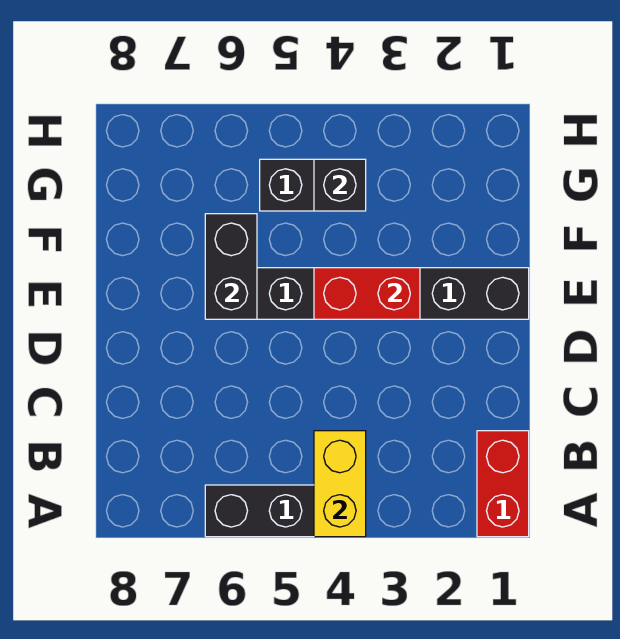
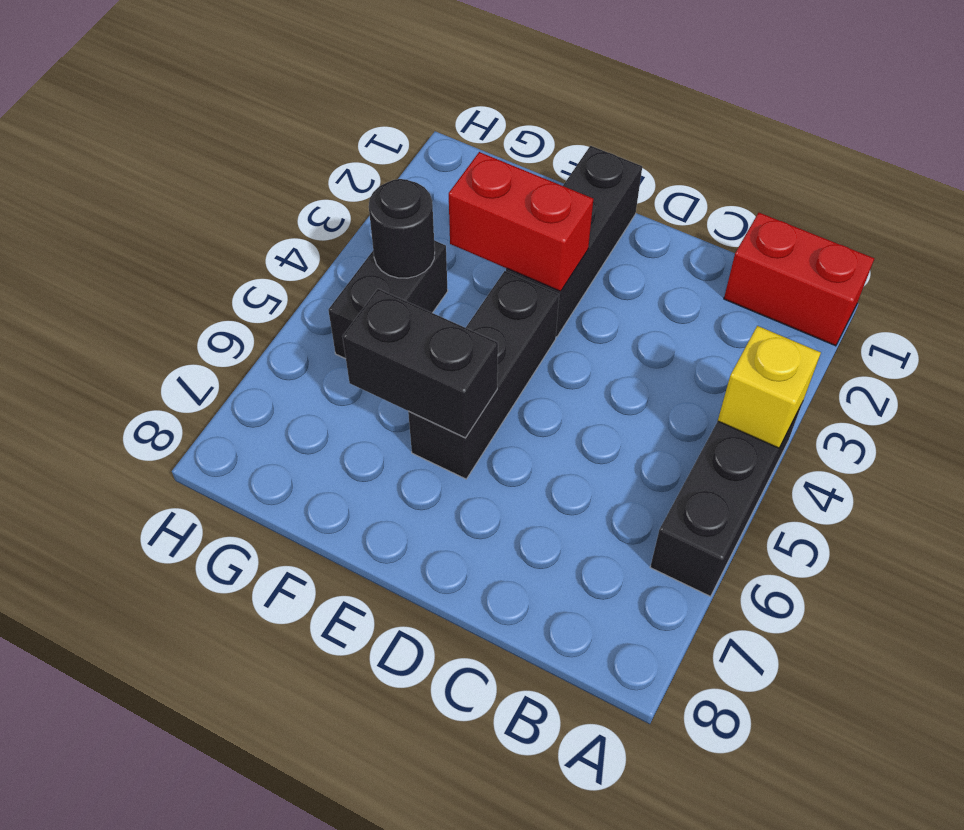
yellow 1x2 brick [314,431,366,537] -> yellow 1x1 brick [718,326,821,448]
red 1x2 brick [314,268,420,319] -> red 1x2 brick turned to [449,152,593,291]
black 1x1 brick [314,159,366,211] -> black 1x1 round brick [369,179,435,278]

